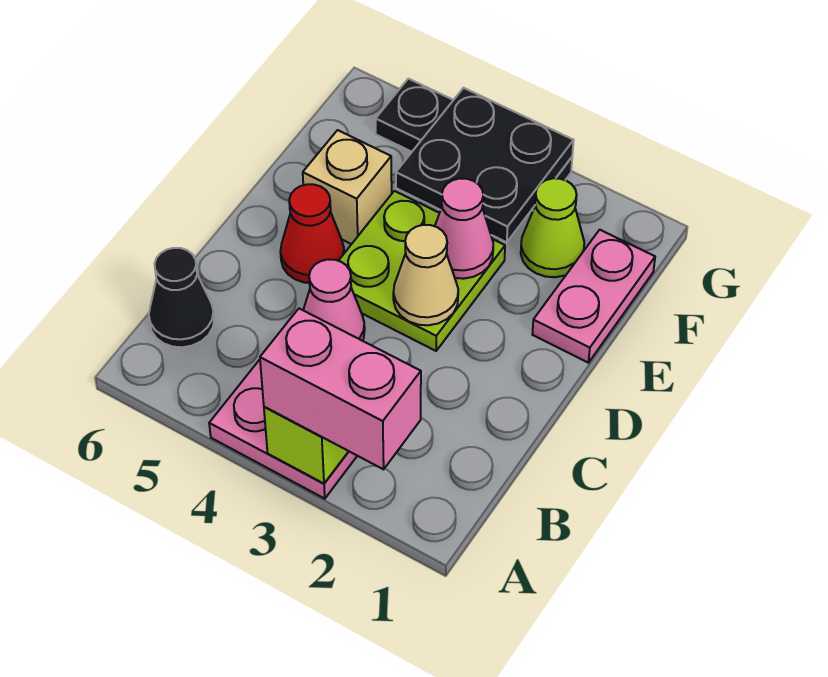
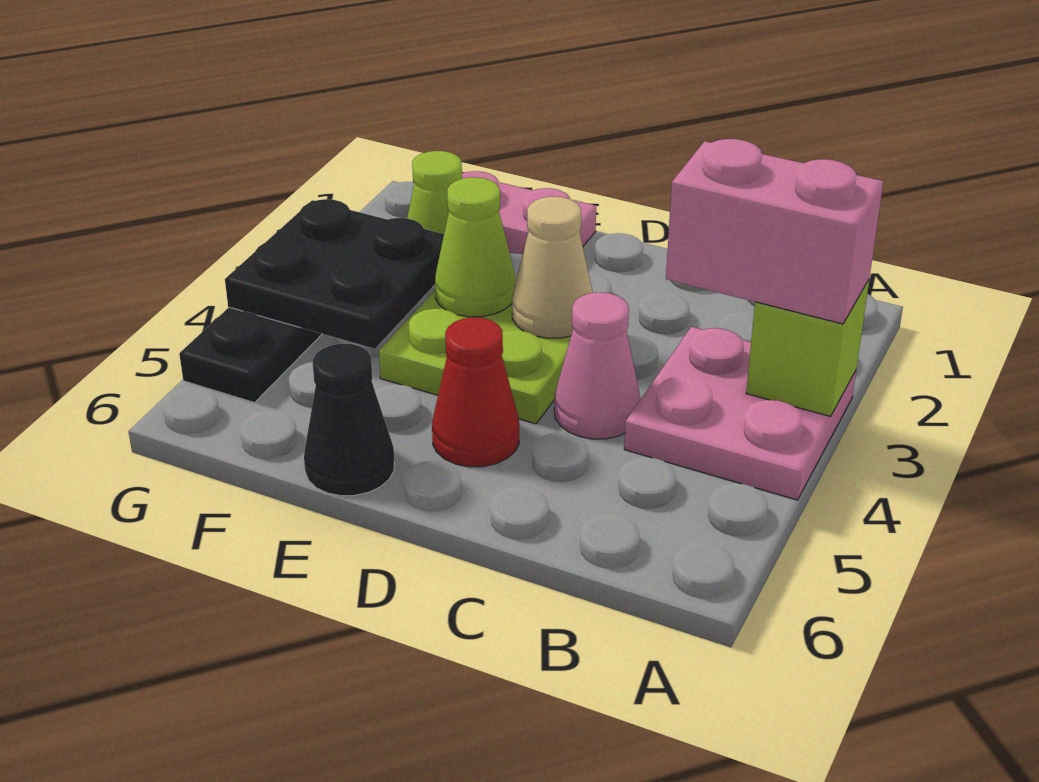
pink 1x2 brick [260,309,421,469] -> pink 1x2 brick turned to [666,139,883,324]
black 1x1 cone [149,248,214,347] -> black 1x1 cone moved to [304,343,394,496]
pink 1x1 cone [435,178,493,279] -> lime 1x1 cone [435,177,516,317]
tan 1x1 brick [303,130,392,244] -> none

